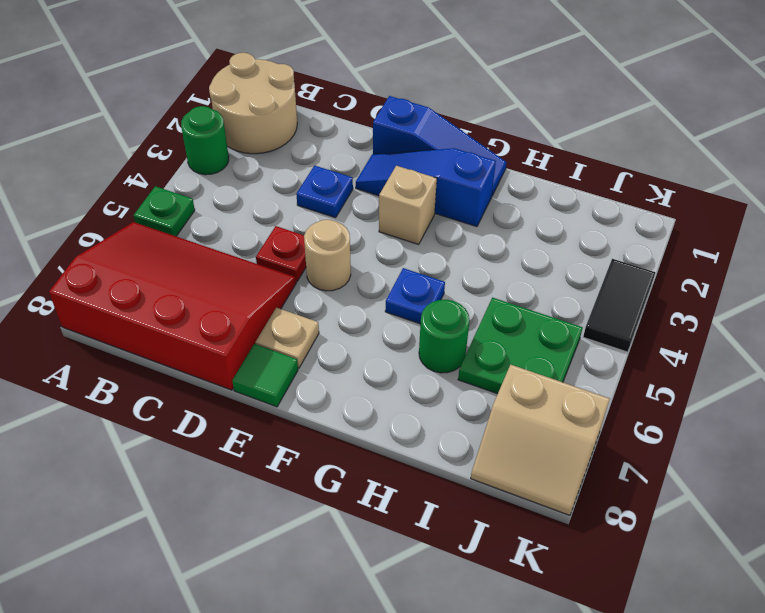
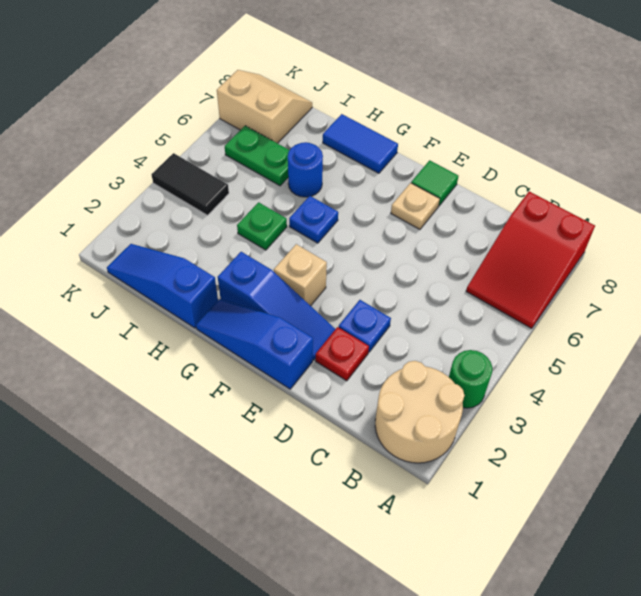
green 1x1 plate [133,186,195,236] -> green 1x1 plate moved to [237,202,287,250]
red 3x4 slope [49,222,296,390] -> red 2x3 slope [466,191,595,329]
red 1x1 plate [256,226,306,282] -> red 1x1 plate moved to [315,327,369,381]
tan 1x1 round brick [304,220,351,291] -> none
none -> blue 1x2 tile [323,114,398,173]
none -> blue 1x3 slope [107,244,218,328]
green 1x1 round brick [419,300,470,373] -> blue 1x1 round brick [288,142,323,197]
green 2x2 plate [458,298,583,394] -> green 1x2 plate [225,126,289,186]
black 1x2 tile [583,259,655,352] -> black 1x2 tile turned to [151,153,229,215]

